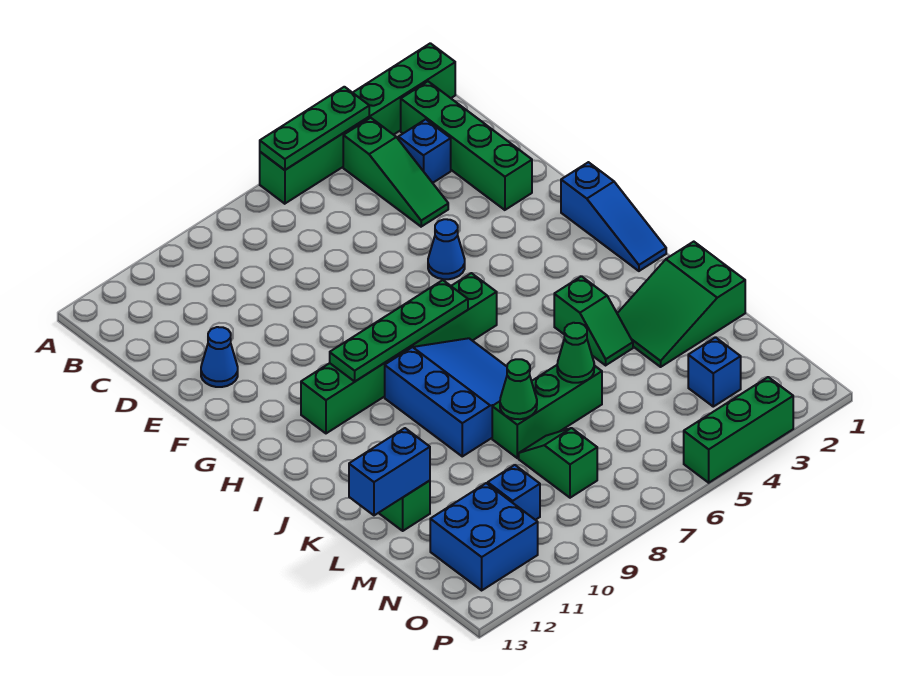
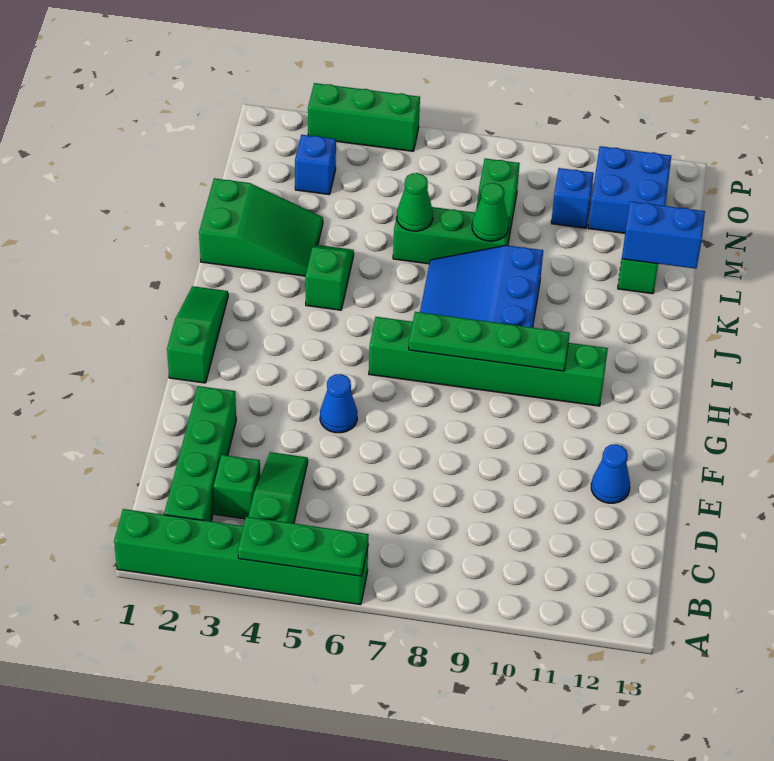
blue 1x1 brick [398,119,451,183] -> green 1x1 brick [214,455,260,519]
blue 1x3 slope [561,162,666,271] -> green 1x3 slope [167,286,228,383]

